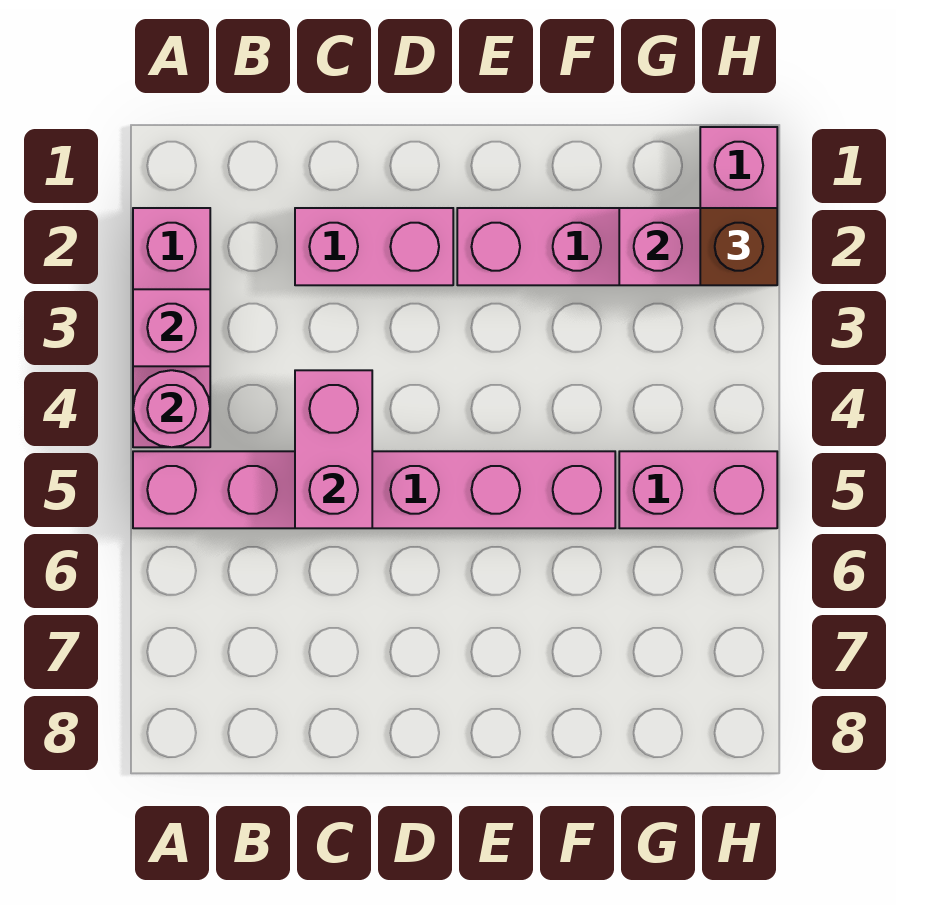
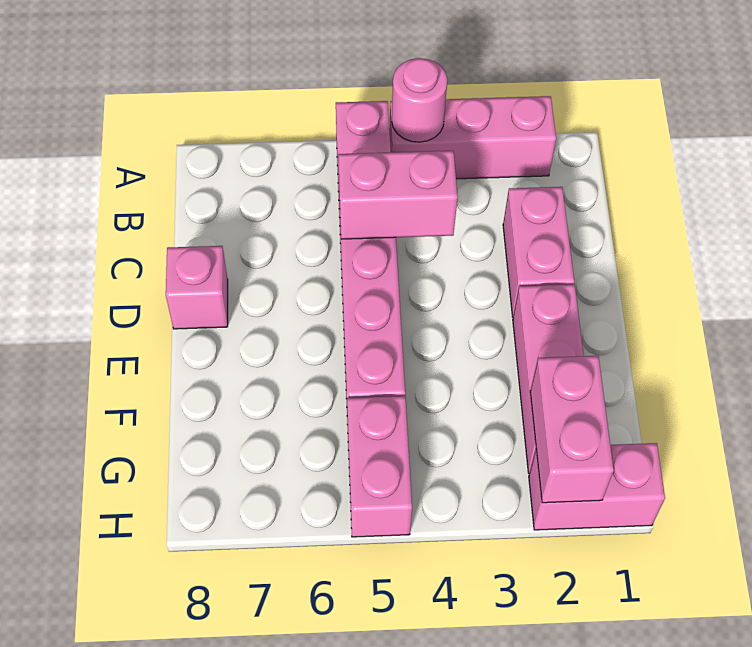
pink 1x1 brick [133,289,210,366] -> pink 1x1 brick moved to [166,246,228,329]
brown 1x1 brick [700,208,777,285] -> none

